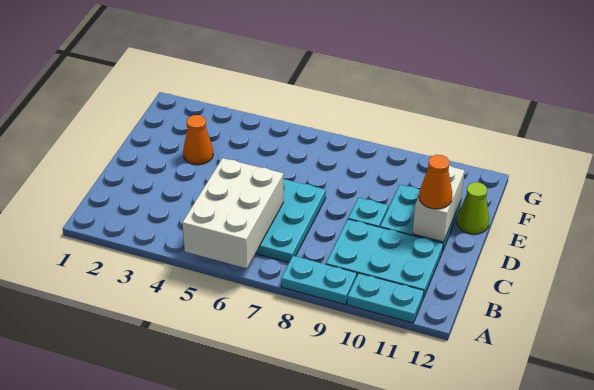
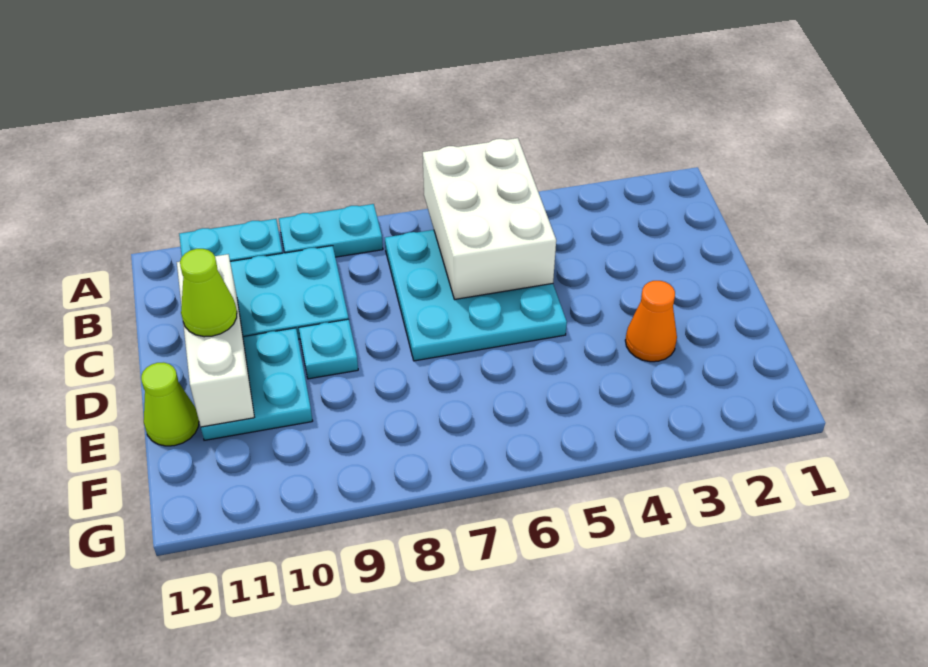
white 1x2 brick [413,165,465,242] -> white 1x3 brick [177,254,254,427]
orange 1x1 cone [419,155,452,209] -> lime 1x1 cone [180,249,237,337]

